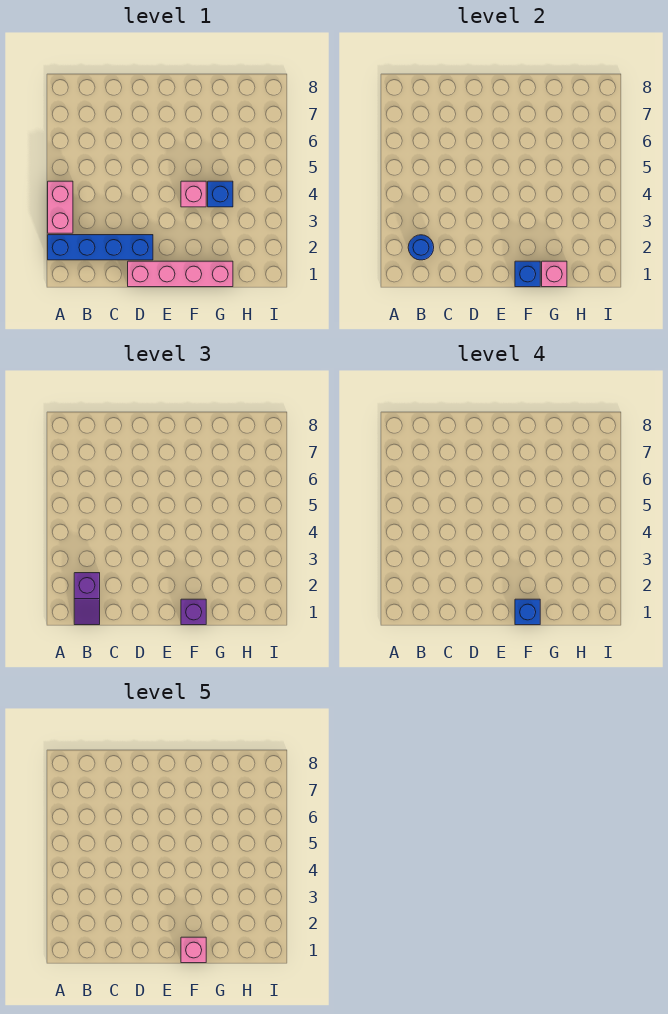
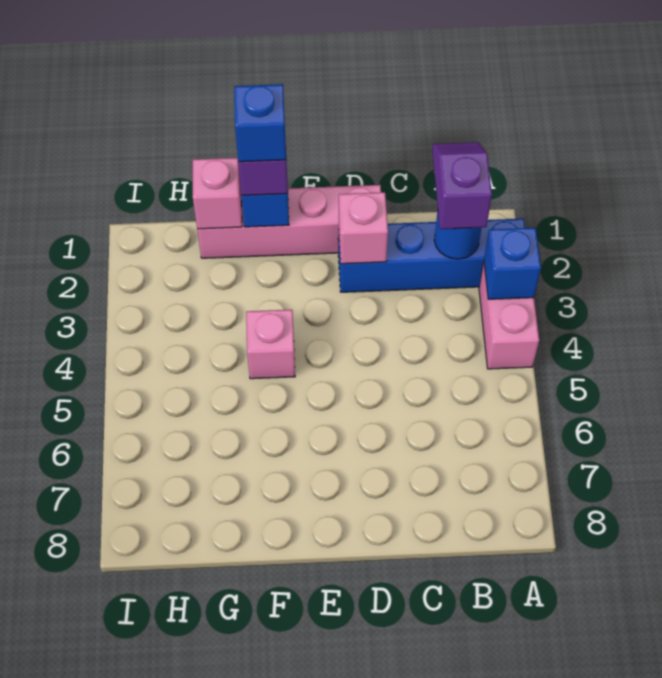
pink 1x1 brick [181,937,206,963] -> pink 1x1 brick moved to [339,192,388,264]
blue 1x1 brick [208,181,233,207] -> blue 1x1 brick moved to [484,228,541,299]

